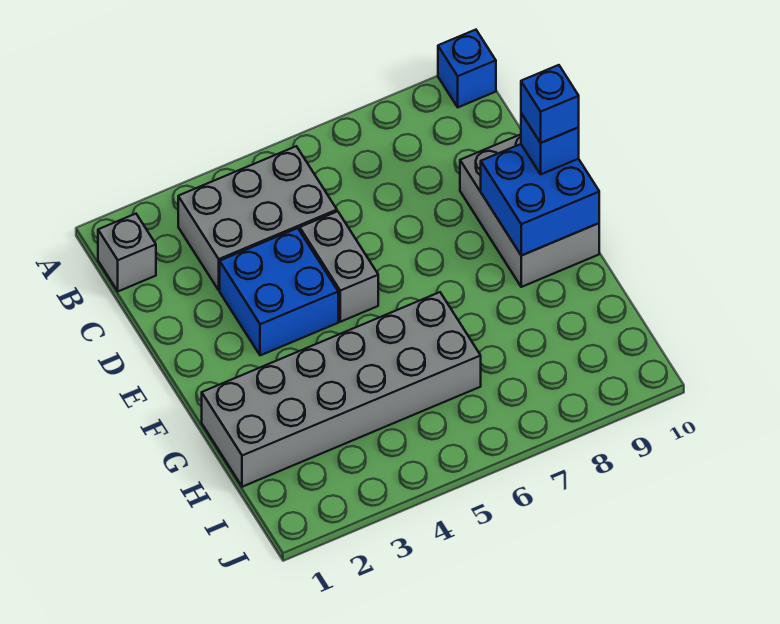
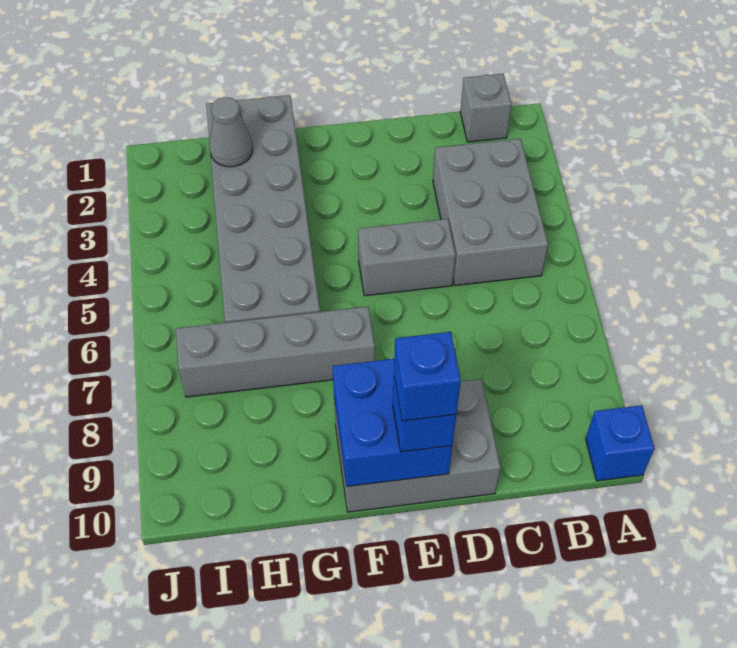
blue 2x2 brick [220,228,338,355] -> none
none -> grey 1x4 brick [176,307,375,397]
none -> grey 1x1 cone [209,97,253,167]

